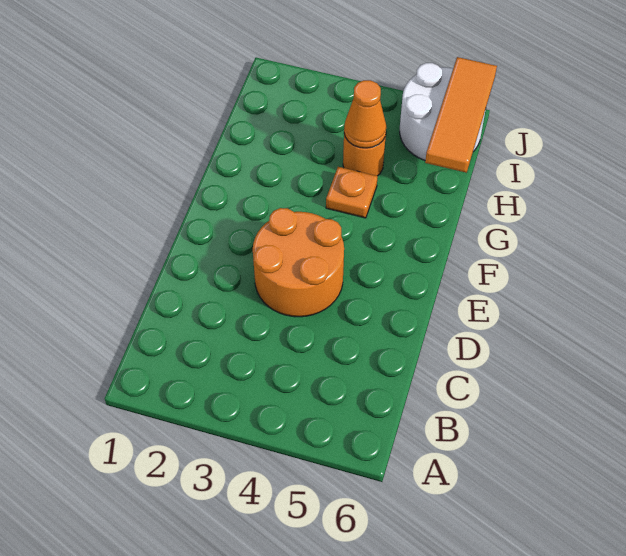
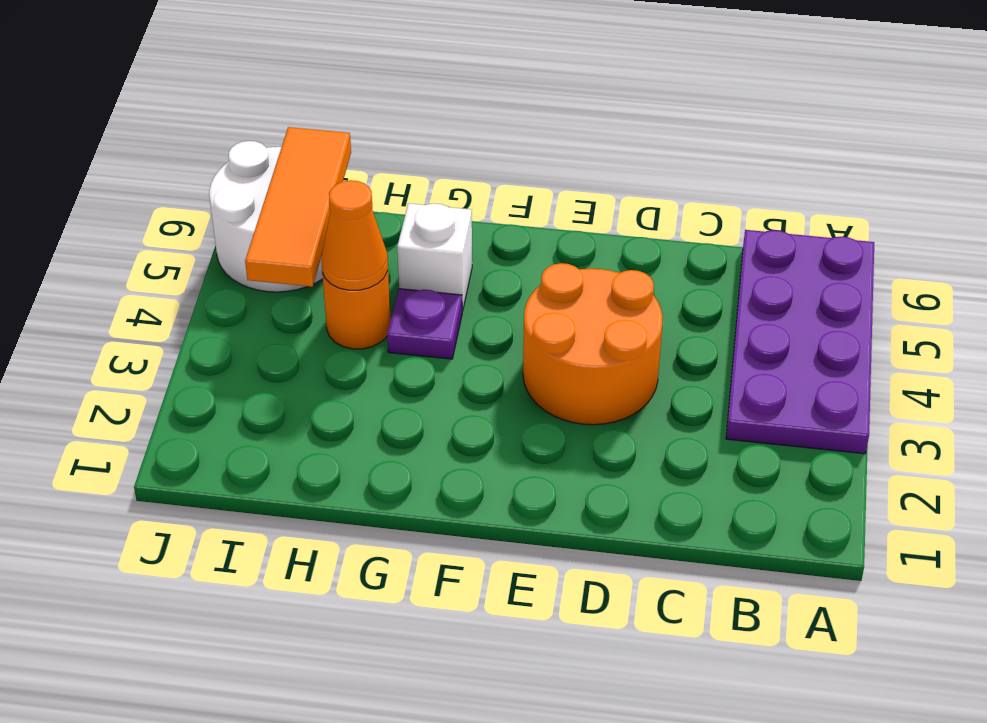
none -> purple 2x4 plate [726,230,874,454]
orange 1x1 plate [326,167,378,218] -> purple 1x1 plate [387,289,462,359]
none -> white 1x1 brick [397,203,472,311]
orange 1x3 tile [425,57,497,173] -> orange 1x3 tile turned to [245,127,351,287]

